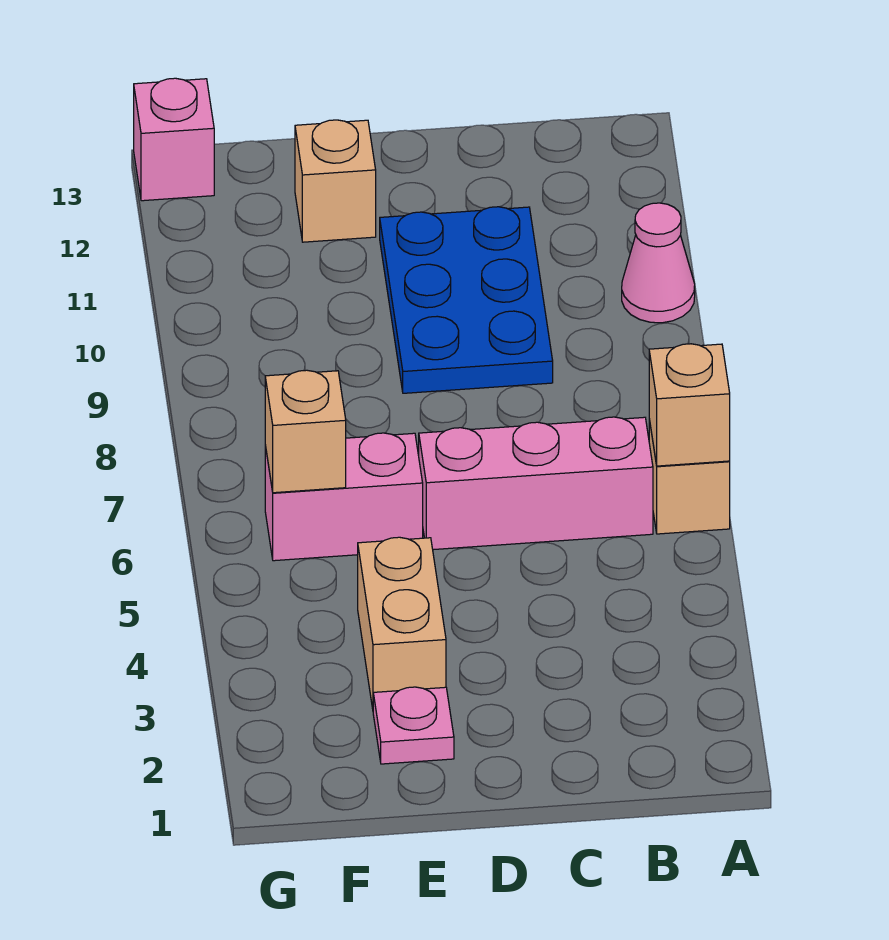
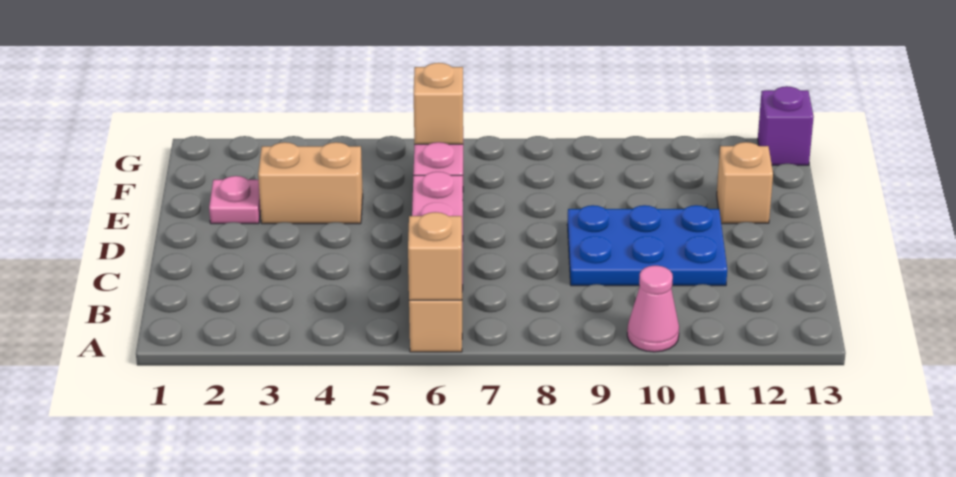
pink 1x1 brick [134,78,214,201] -> purple 1x1 brick [758,86,814,165]

